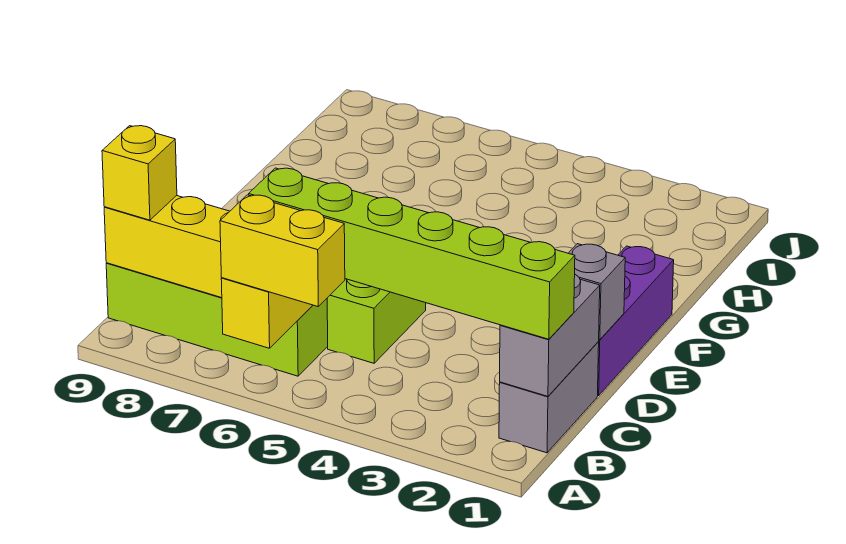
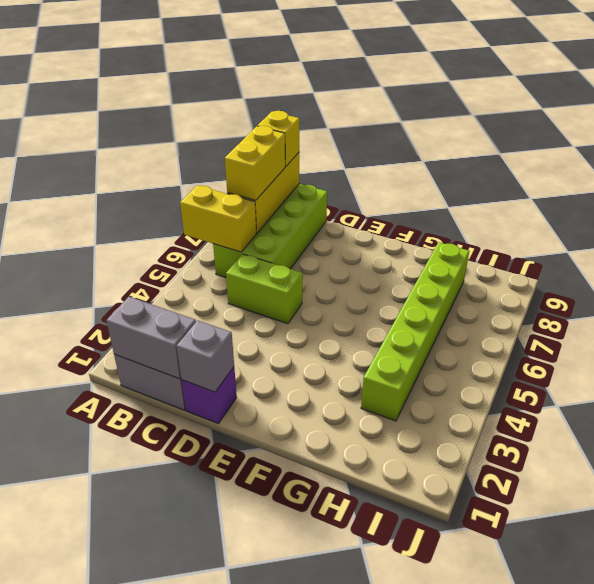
yellow 1x2 brick [220,195,345,306] -> yellow 1x2 brick moved to [225,126,285,200]
lime 1x6 brick [249,168,575,339] -> lime 1x6 brick moved to [361,242,469,421]
purple 1x3 brick [598,246,674,396] -> purple 1x1 brick [182,367,237,423]

